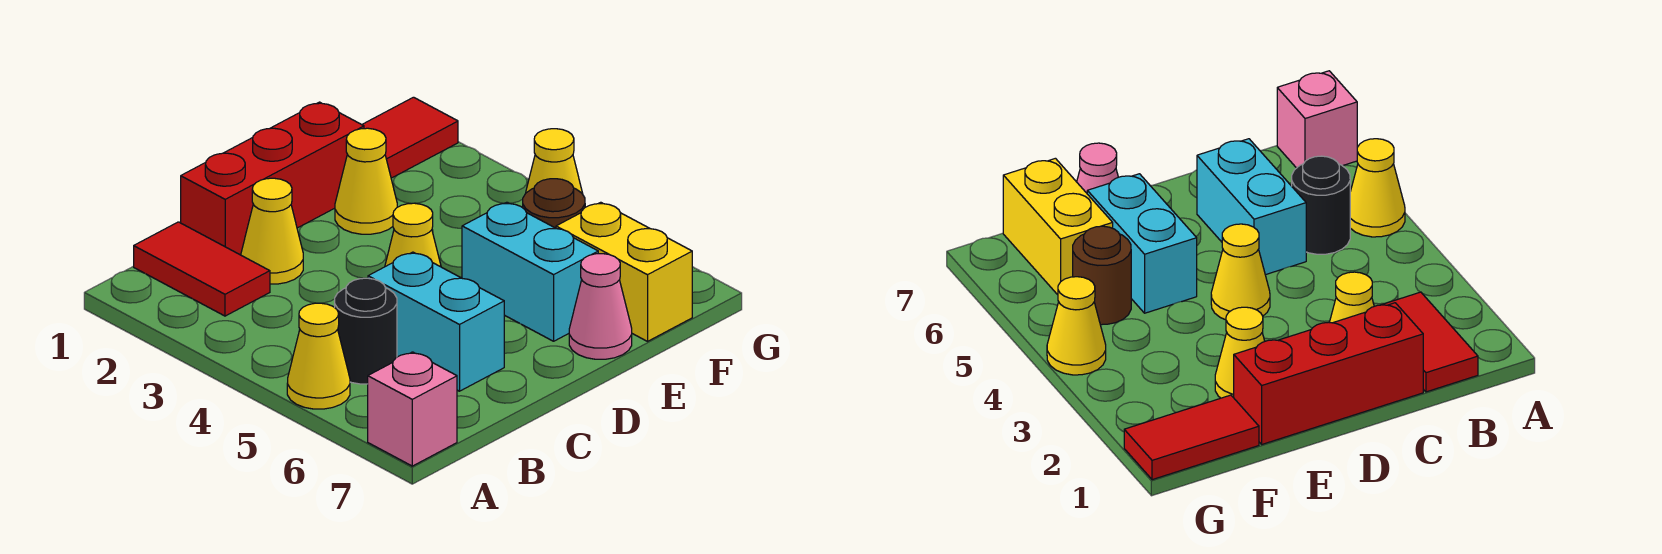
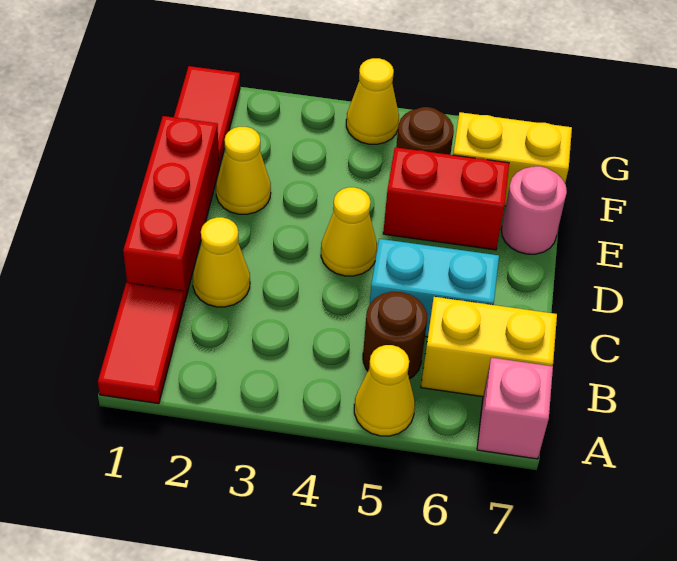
red 1x2 tile [134,222,270,316] -> red 1x2 tile turned to [98,283,184,404]
black 1x1 round brick [335,278,397,384] -> brown 1x1 round brick [363,292,427,379]
none -> yellow 1x2 brick [421,297,557,397]
cyan 1x2 brick [462,202,598,341] -> red 1x2 brick [383,147,509,250]
pink 1x1 cone [569,254,632,359] -> pink 1x1 round brick [501,166,567,254]

